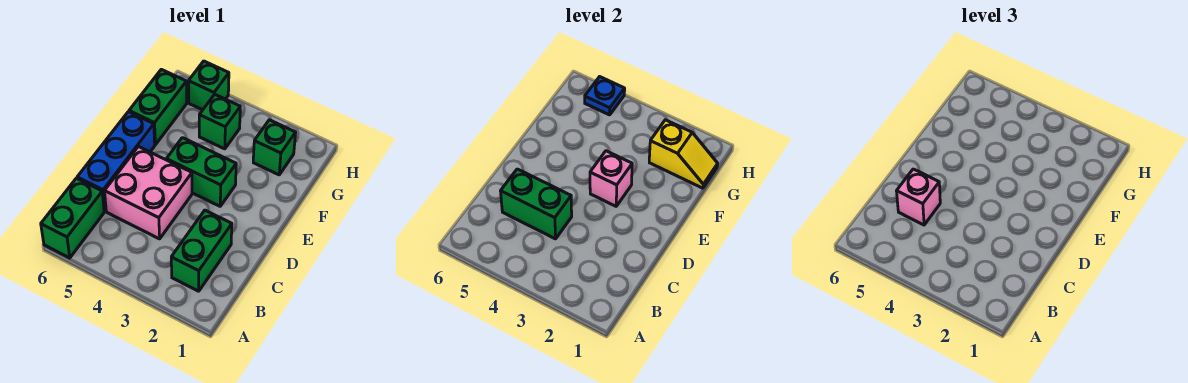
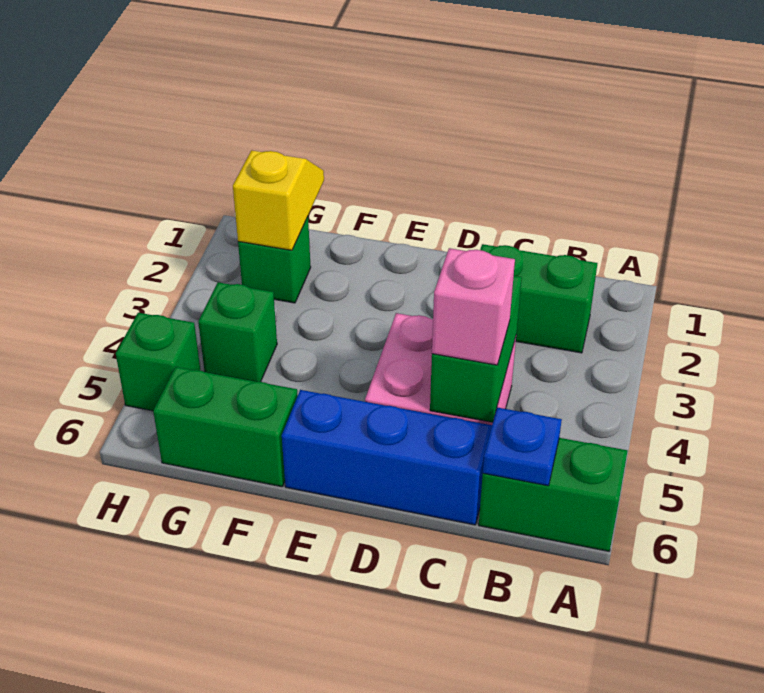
green 1x2 brick [166,138,236,206] -> none
pink 1x1 brick [590,151,632,206] -> none
blue 1x1 plate [585,77,625,115] -> blue 1x1 plate moved to [483,407,562,486]

